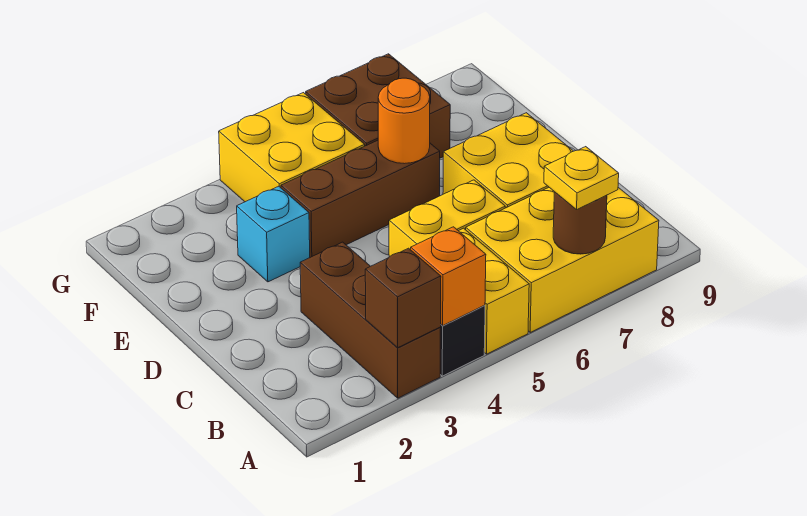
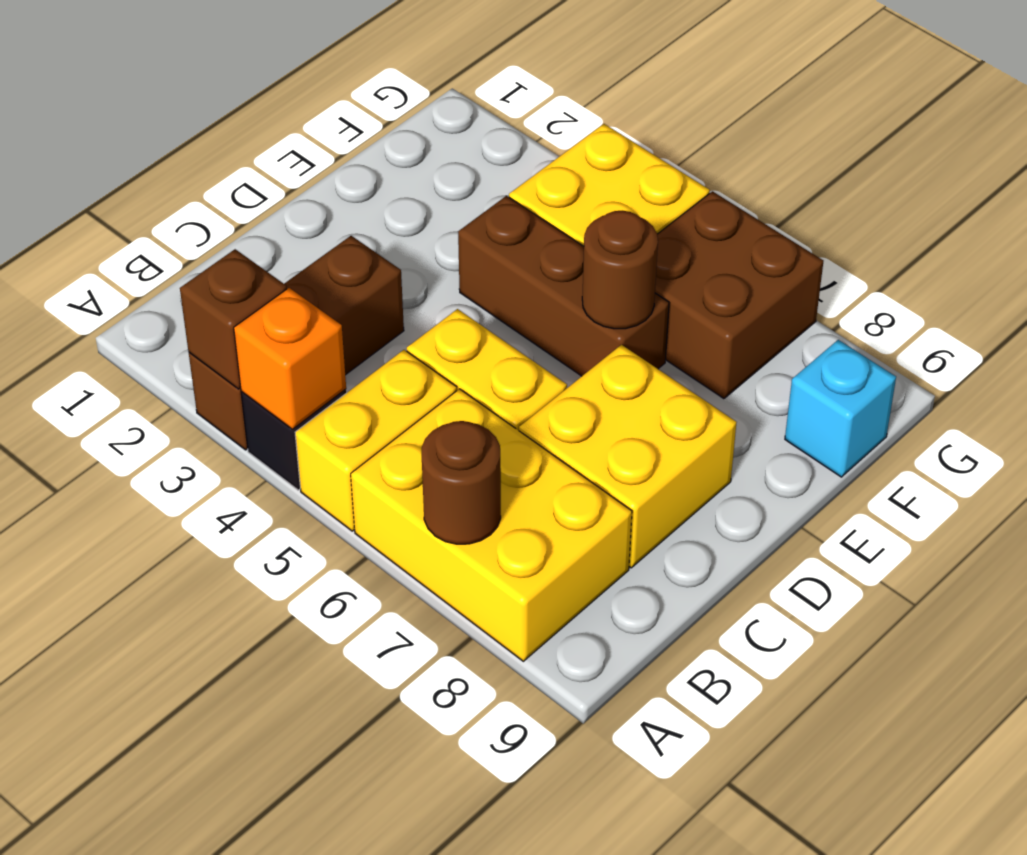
yellow 1x1 plate [544,147,619,209] -> none
cyan 1x1 brick [237,186,310,282] -> cyan 1x1 brick moved to [785,340,896,477]
orange 1x1 round brick [378,78,430,164] -> brown 1x1 round brick [582,211,658,329]

